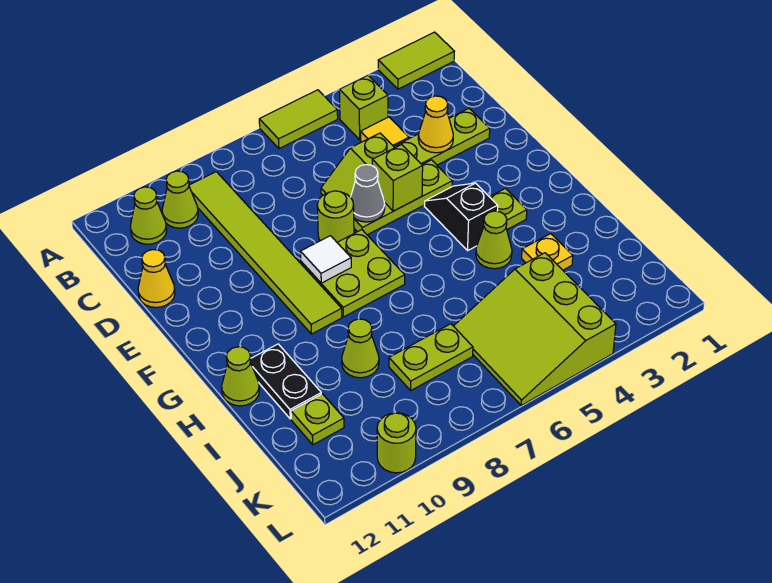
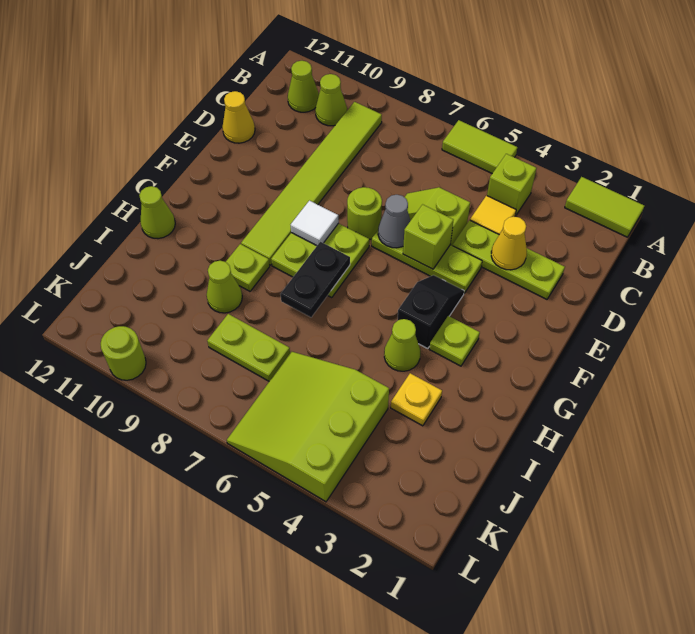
black 1x2 plate [251,344,321,419] -> black 1x2 plate moved to [280,242,350,317]
lime 1x1 plate [291,394,344,445] -> lime 1x1 plate moved to [226,244,270,291]

